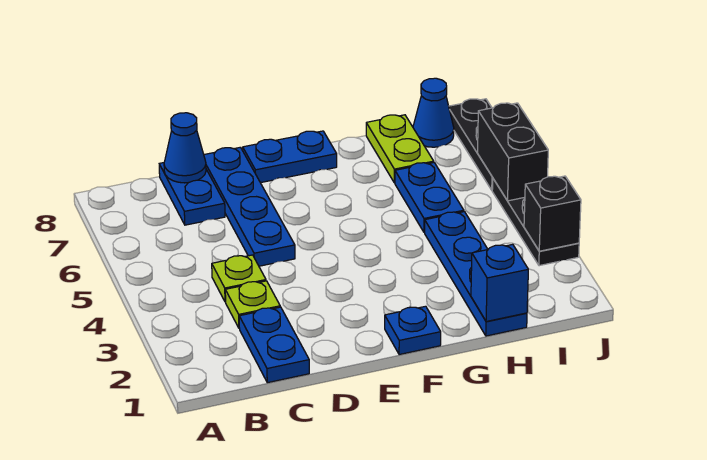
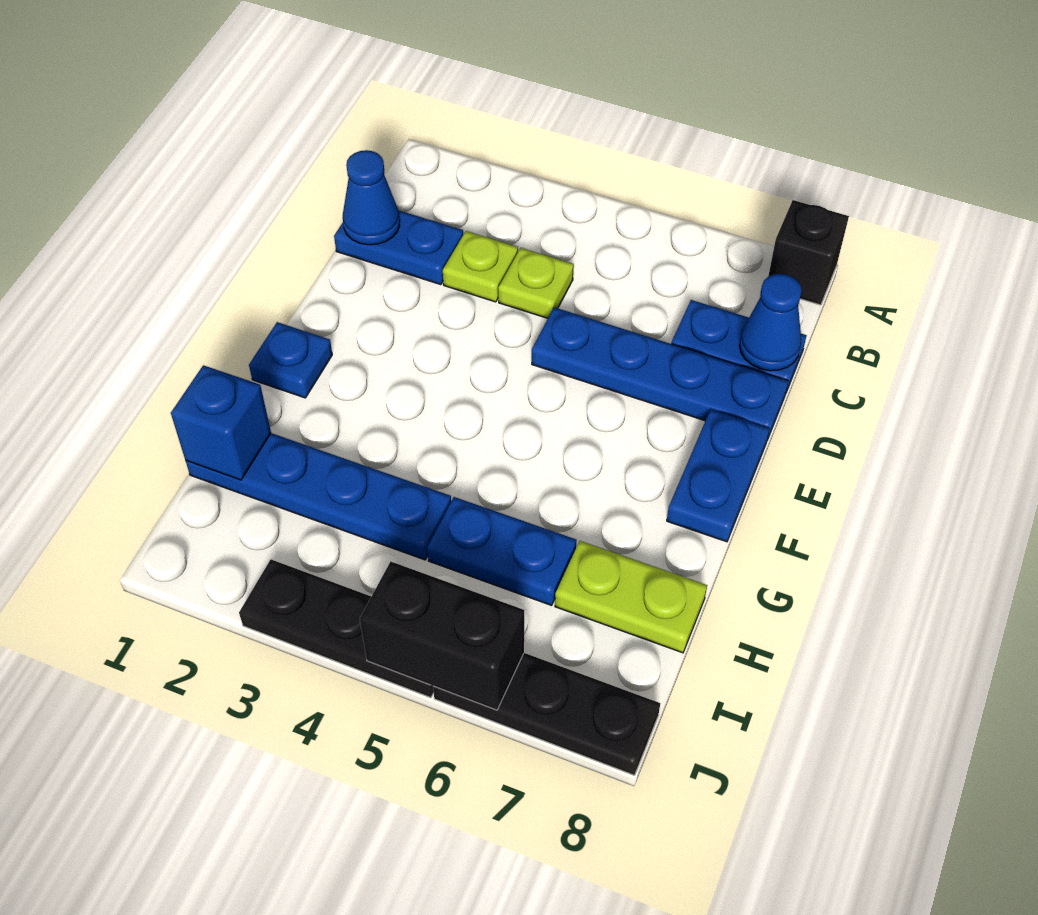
blue 1x1 cone [413,78,454,147] -> blue 1x1 cone moved to [343,150,400,245]
black 1x1 brick [524,176,581,251] -> black 1x1 brick moved to [768,200,849,305]

